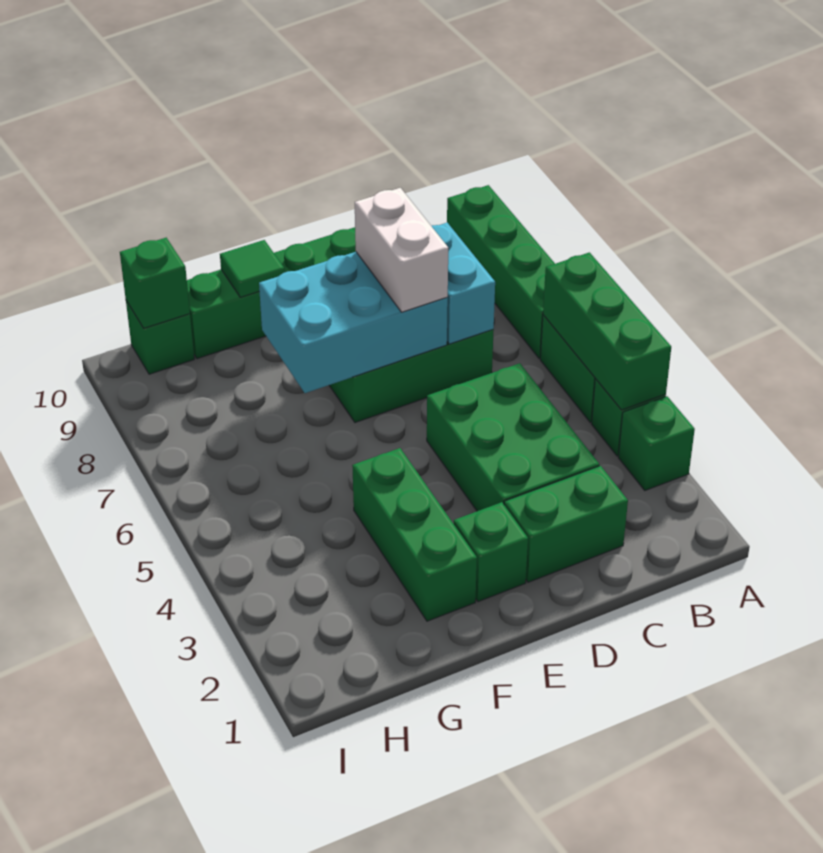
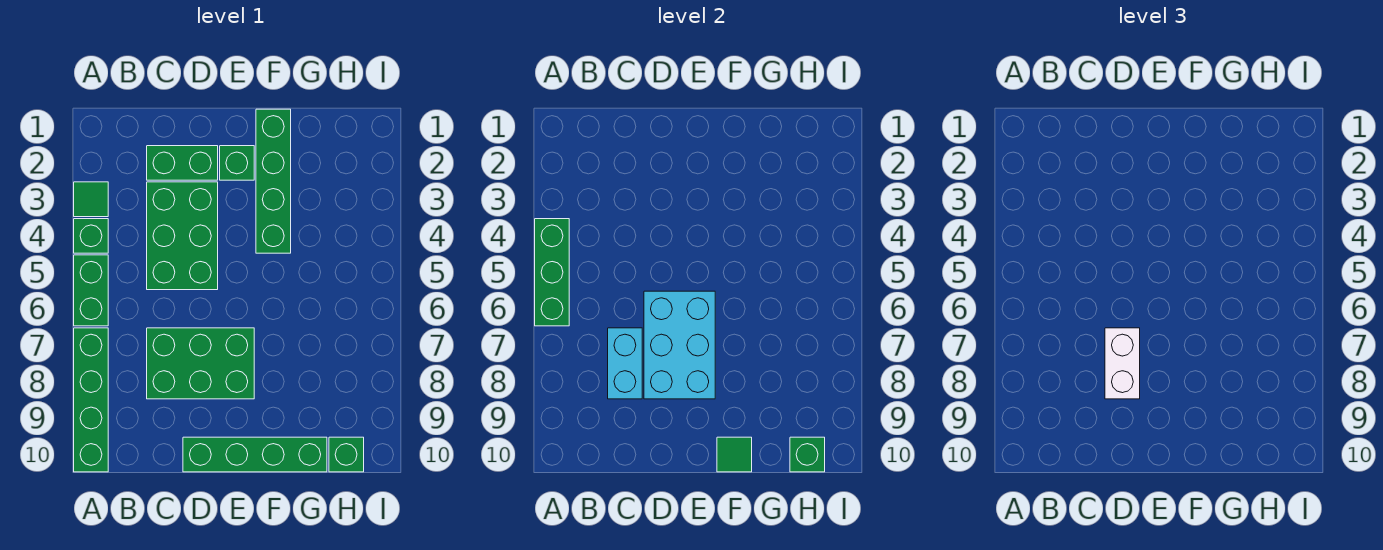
green 1x1 brick [618,396,695,490] -> green 1x1 tile [74,182,108,217]
cyan 2x3 brick [259,252,448,393] -> cyan 2x3 brick turned to [644,291,715,399]
green 1x3 brick [352,448,477,621] -> green 1x4 brick [256,109,291,253]

